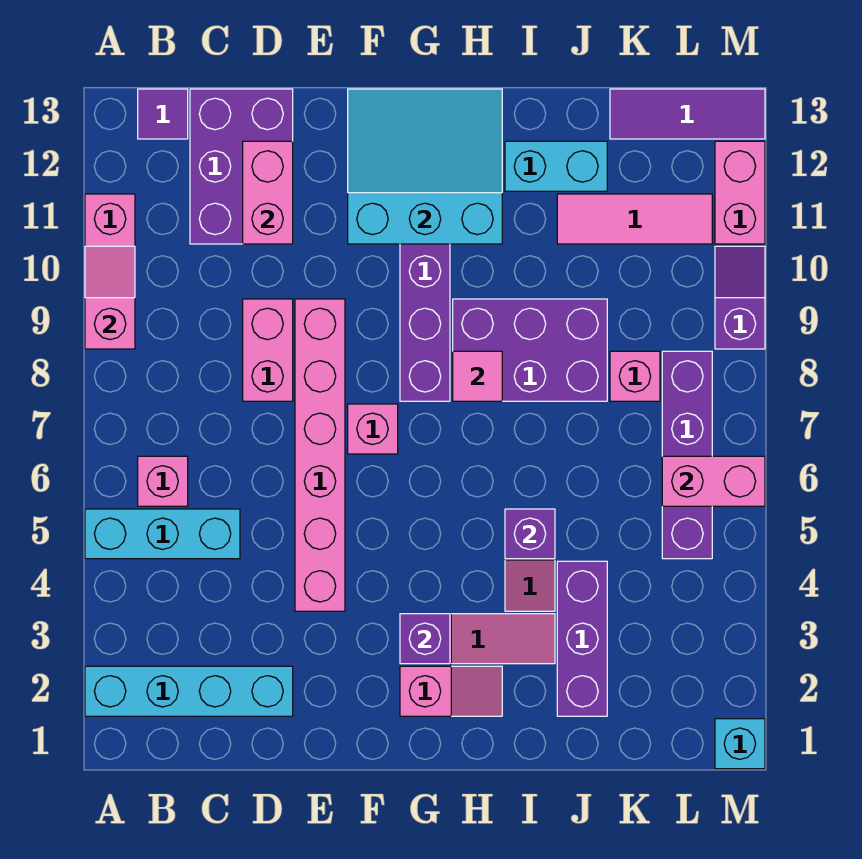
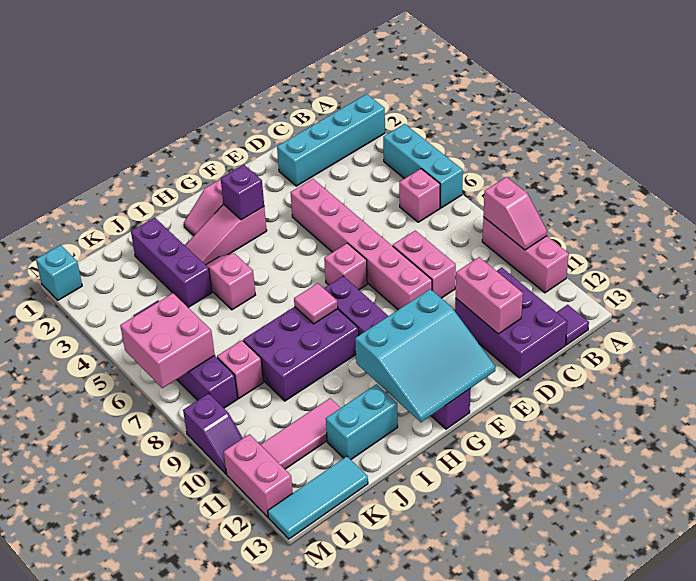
cyan 1x3 brick [85,509,240,559] -> cyan 1x3 brick turned to [383,124,463,208]
purple 1x1 brick [505,509,555,559] -> none
purple 1x3 tile [610,89,765,139] -> cyan 1x3 tile [268,456,368,539]
pink 1x2 brick [662,456,765,506] -> pink 2x2 brick [120,293,215,388]

